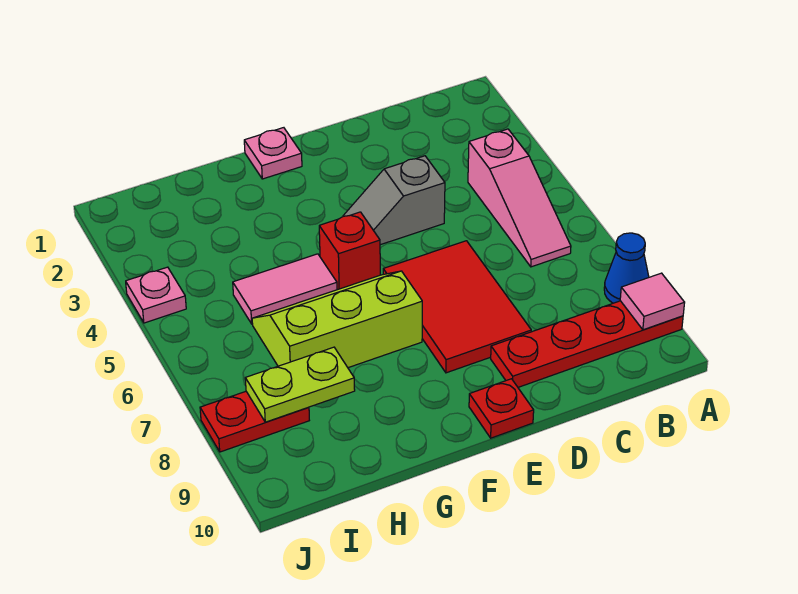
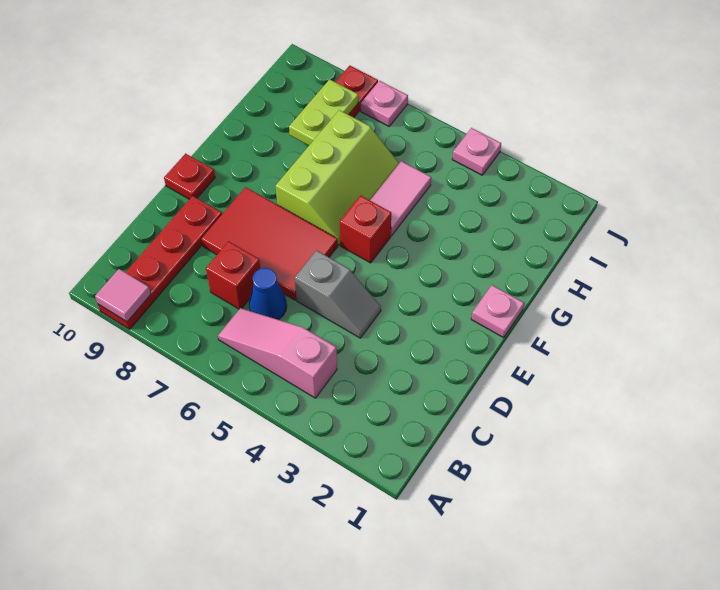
blue 1x1 cone [604,233,649,303] -> blue 1x1 cone moved to [249,268,287,320]
none -> red 1x1 brick [206,241,260,309]
grey 1x2 slope [343,156,445,245] -> grey 1x2 slope turned to [295,250,381,338]
none -> pink 1x1 plate [361,81,408,126]

